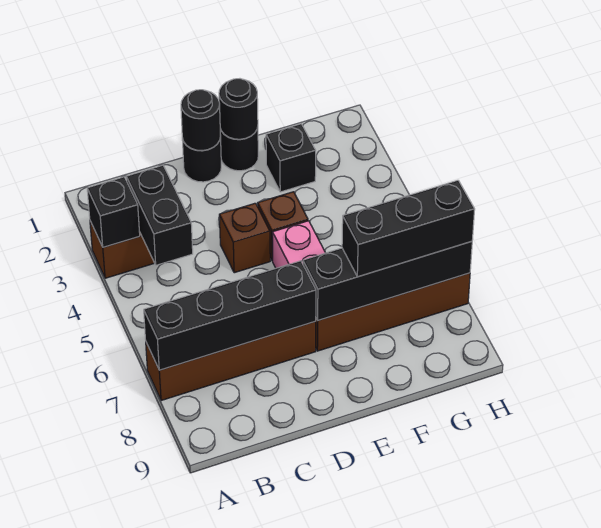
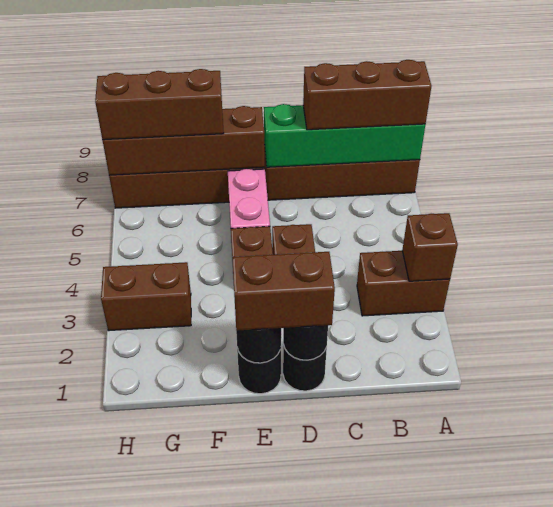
black 1x1 brick [87,177,140,247] -> brown 1x1 brick [402,213,458,281]
black 1x4 brick [144,261,316,370] -> green 1x4 brick [264,104,425,167]
none -> brown 1x3 brick [303,60,431,130]
black 1x2 brick [126,165,193,265] -> none
none -> brown 1x2 brick [232,252,335,331]
black 1x4 brick [303,241,472,320] -> brown 1x4 brick [103,106,265,175]
black 1x1 brick [266,124,316,192] -> none
black 1x3 brick [342,180,475,277] -> brown 1x3 brick [95,69,224,140]
none -> brown 1x2 brick [101,262,191,331]

